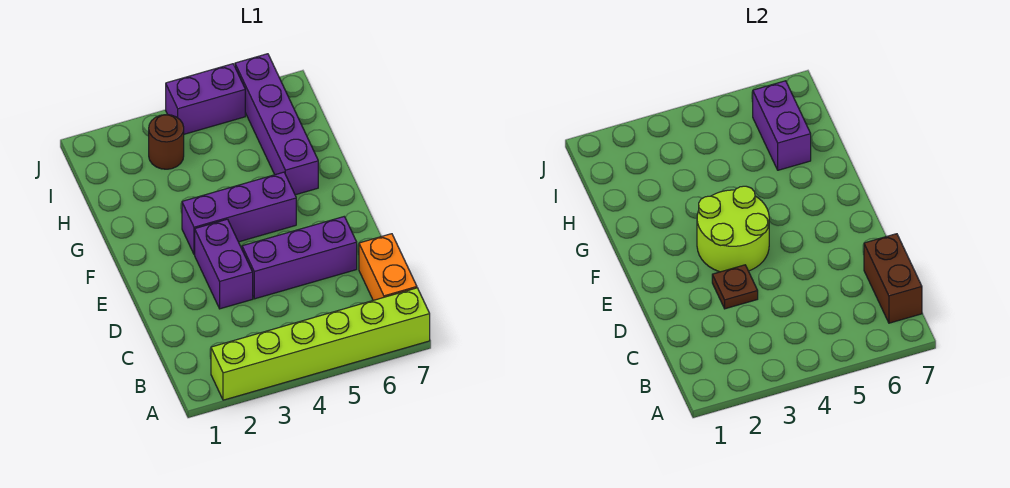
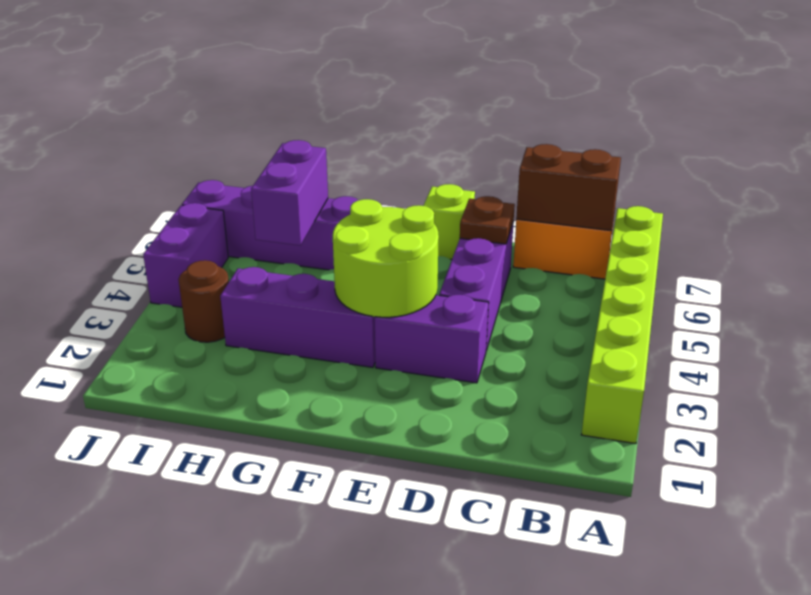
brown 1x1 plate [712,265,758,309] -> brown 1x1 plate moved to [460,196,515,244]
none -> lime 1x1 brick [423,184,475,259]
purple 1x3 brick [182,172,296,255] -> purple 1x3 brick turned to [220,267,375,367]
purple 1x2 brick [753,81,811,170] -> purple 1x2 brick turned to [251,140,328,246]

